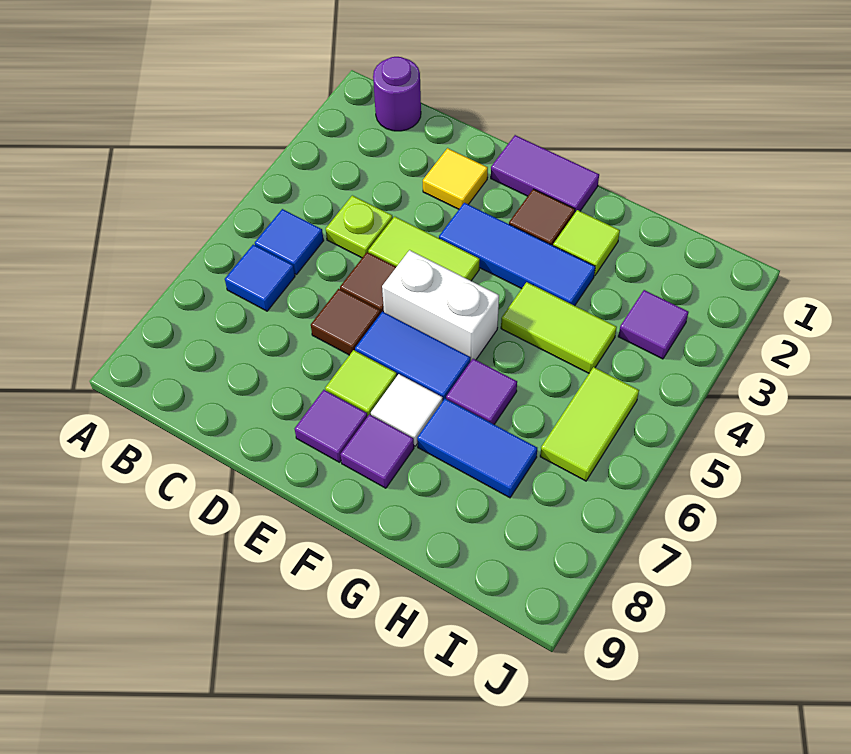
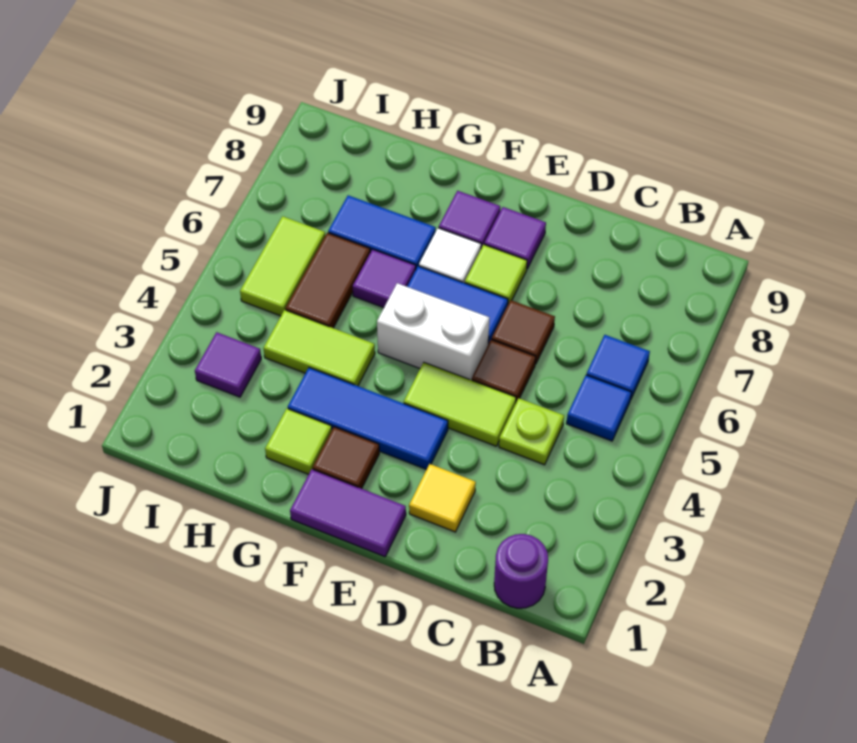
none -> brown 1x2 tile [286,233,370,328]

